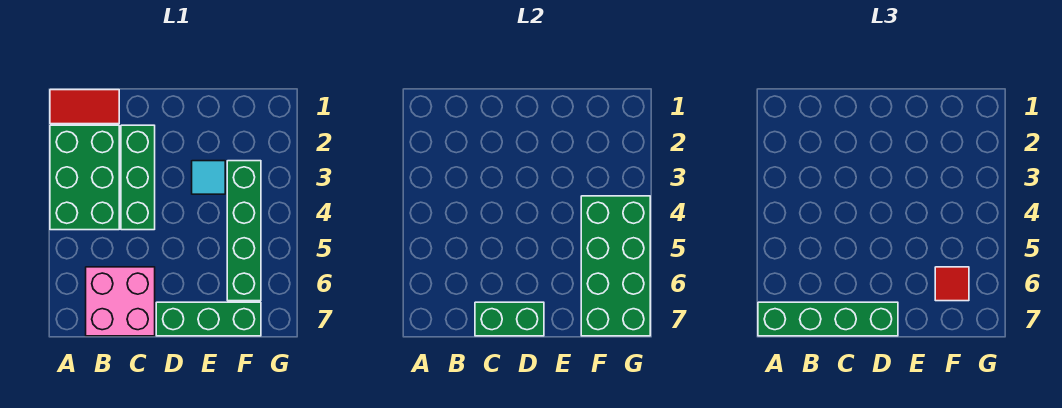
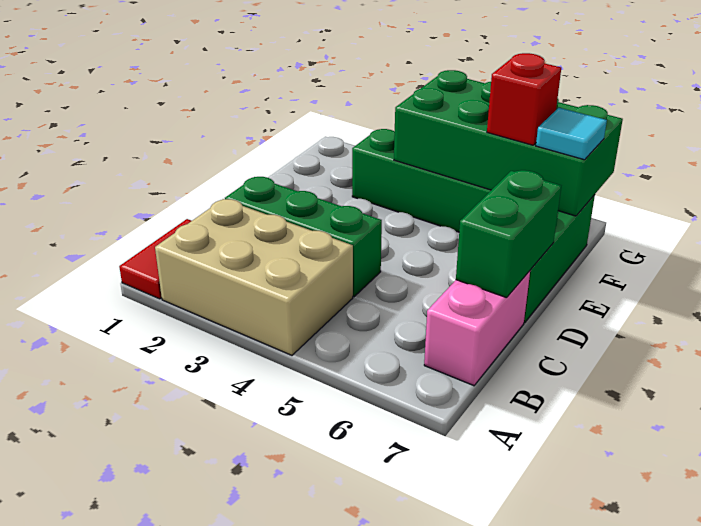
green 2x3 brick [50,125,119,230] -> tan 2x3 brick [155,199,353,355]
green 1x4 brick [758,302,898,336] -> none
pink 2x2 brick [86,267,155,336] -> pink 1x2 brick [424,271,530,386]
cyan 1x1 tile [192,161,225,194] -> cyan 1x1 tile moved to [536,108,607,160]
red 1x1 tile [935,267,969,301] -> red 1x1 brick [487,53,561,145]

